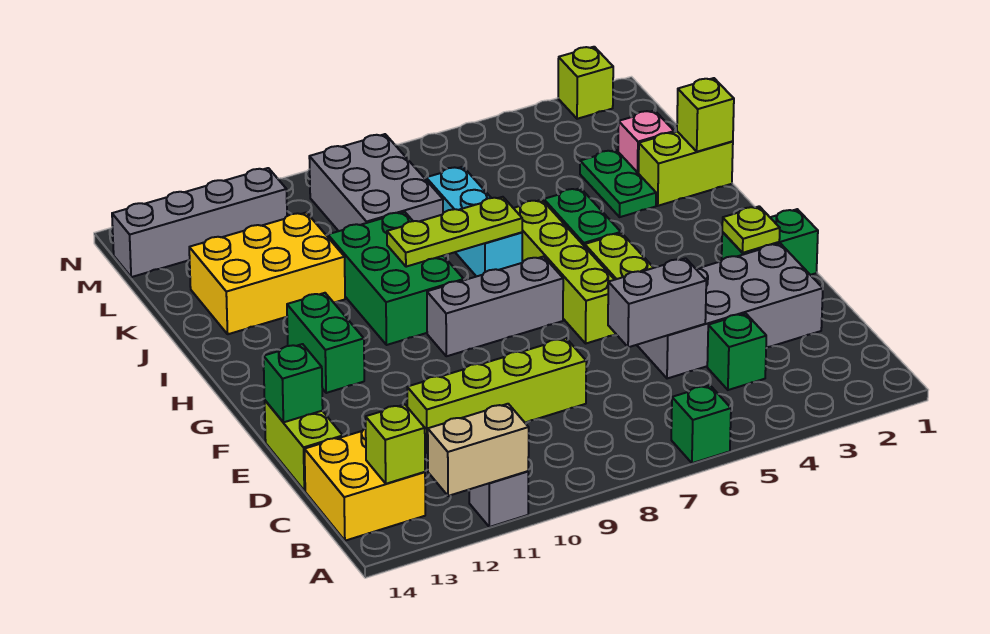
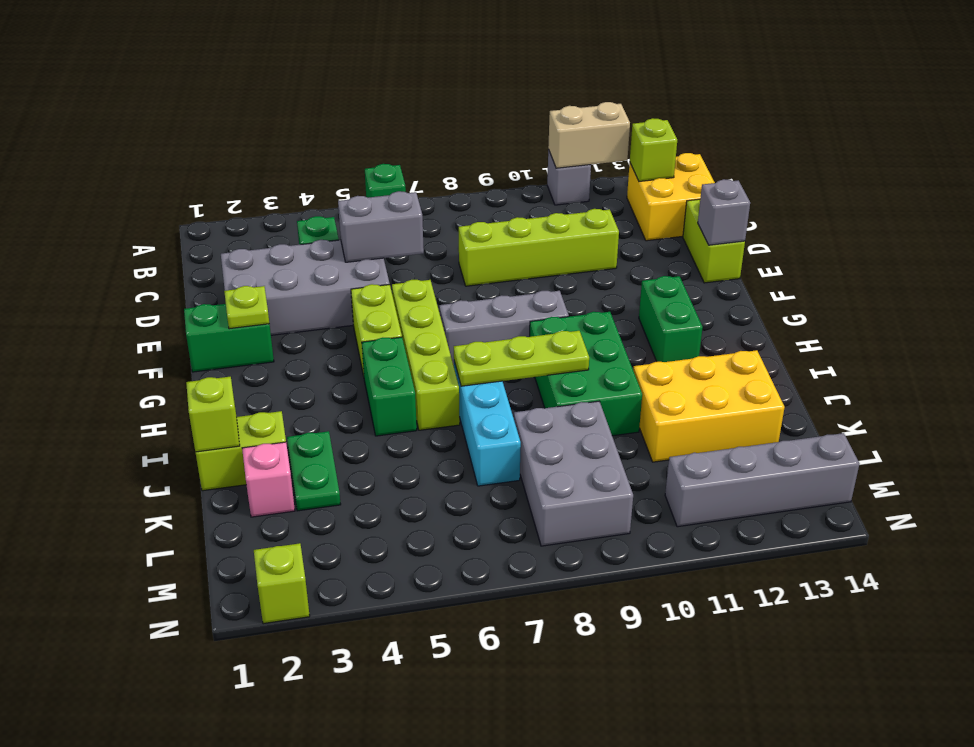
green 1x1 brick [263,344,323,422] -> grey 1x1 brick [698,179,750,245]

